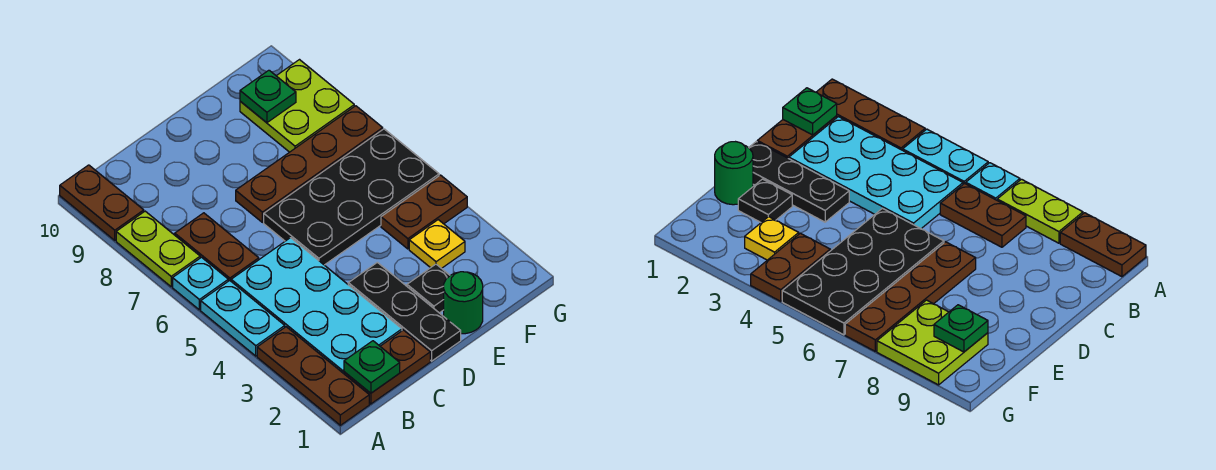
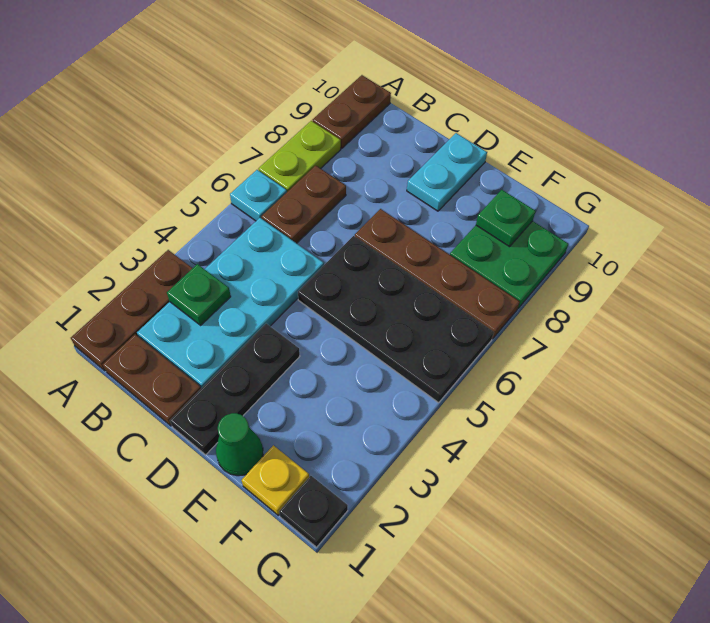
cyan 1x2 plate [201,281,285,356] -> cyan 1x2 plate moved to [407,133,487,211]
green 1x1 plate [344,341,400,393] -> green 1x1 plate moved to [167,264,231,325]
green 1x1 round brick [444,272,483,334] -> green 1x1 cone [216,413,263,476]
black 1x1 plate [407,264,450,313] -> black 1x1 plate moved to [279,476,348,547]
yellow 1x1 plate [409,220,465,268] -> yellow 1x1 plate moved to [242,445,309,515]
brown 1x2 plate [381,175,467,249] -> none
lime 2x2 plate [240,60,354,152] -> green 2x2 plate [450,221,568,308]

